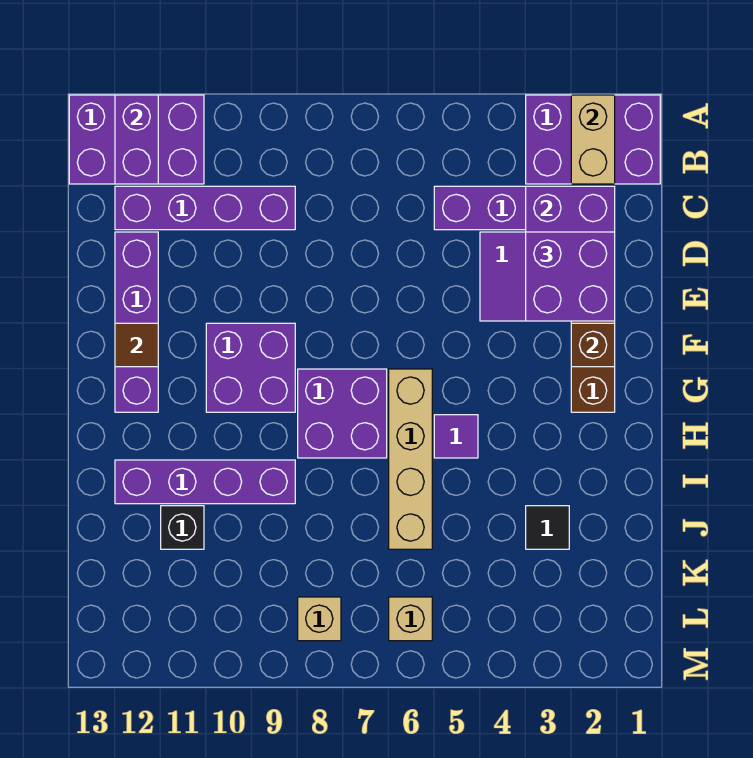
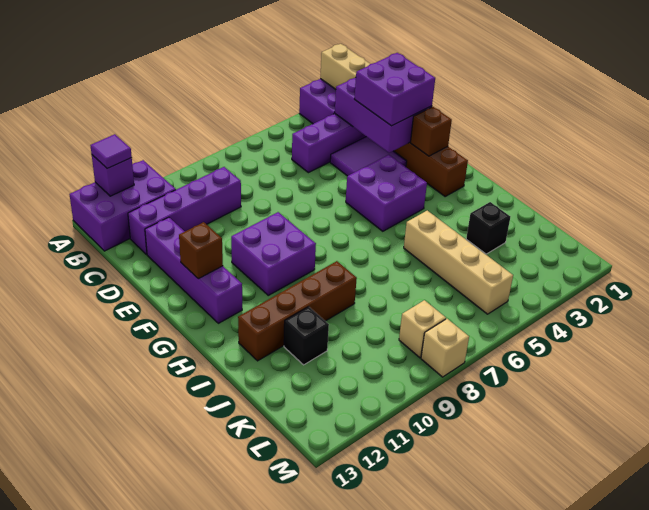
purple 1x2 brick [115,95,158,184] -> purple 1x1 brick [92,155,134,196]
brown 1x1 tile [115,323,158,367] -> brown 1x1 brick [179,222,223,279]
tan 1x4 brick [389,369,432,549] -> tan 1x4 brick moved to [404,211,513,314]
purple 2x2 brick [298,369,387,458] -> purple 2x2 brick moved to [346,155,427,231]
purple 1x1 tile [434,415,478,458] -> purple 1x1 tile moved to [90,134,132,168]
purple 1x4 brick [115,460,295,504] -> brown 1x4 brick [238,261,357,361]
black 1x1 tile [526,506,569,549] -> black 1x1 brick [466,202,510,254]
tan 1x1 brick [389,597,432,641] -> tan 1x1 brick moved to [421,319,469,377]

